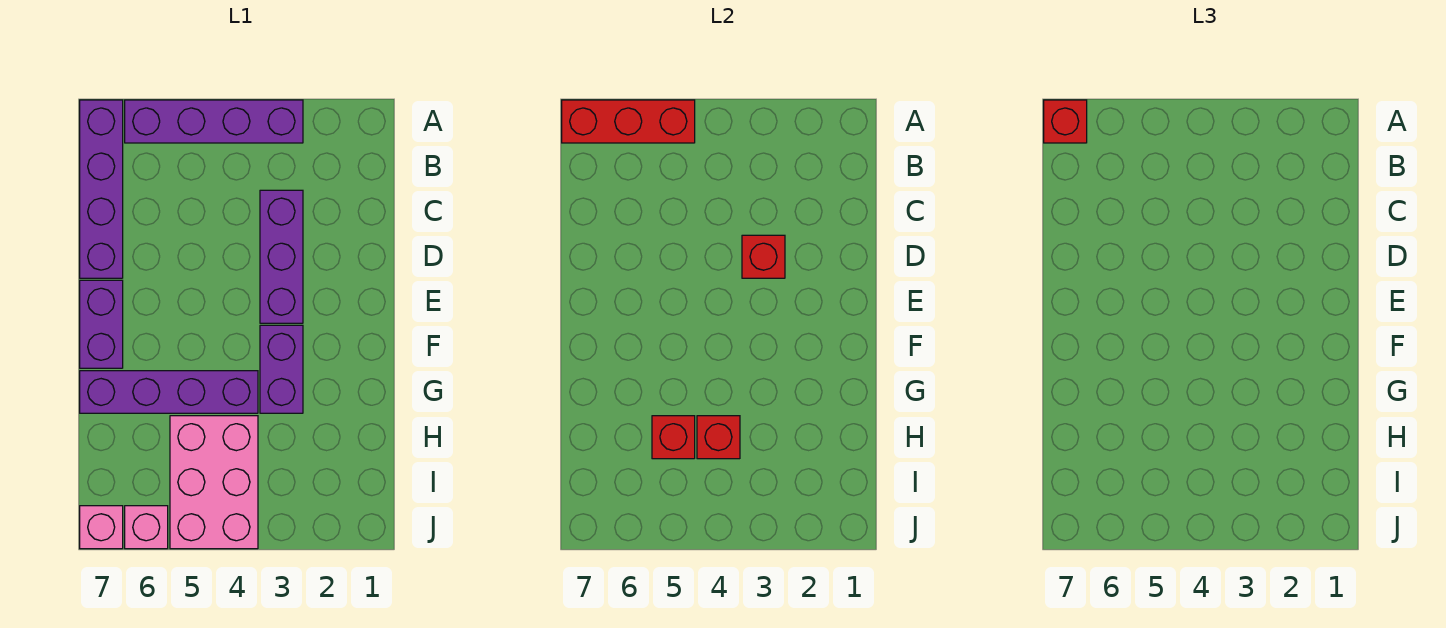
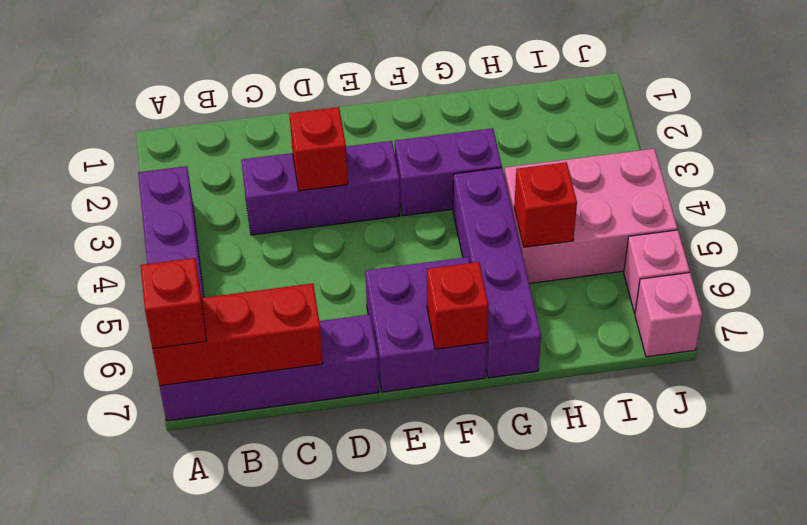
red 1x3 brick [562,100,695,143] -> red 1x3 brick turned to [152,283,323,386]
purple 1x2 brick [80,280,123,368] -> purple 2x2 brick [365,257,487,392]
red 1x1 brick [697,416,740,459] -> red 1x1 brick moved to [427,262,489,349]

